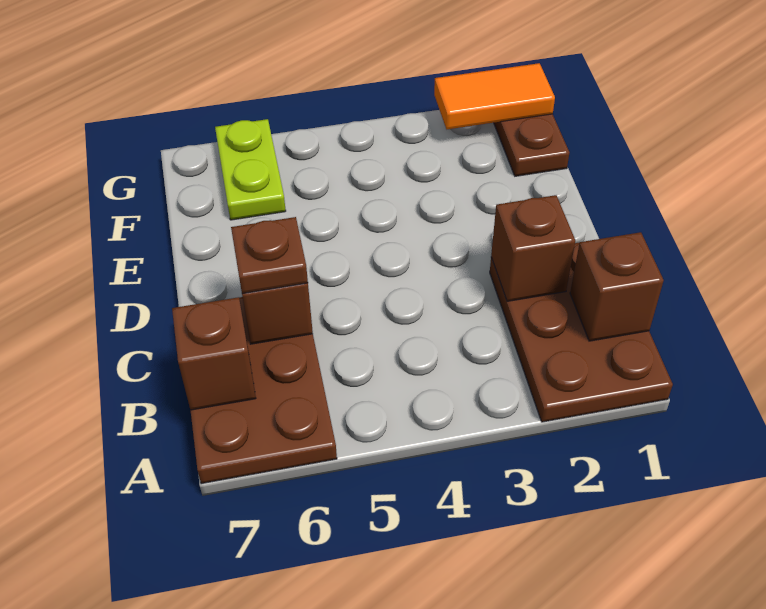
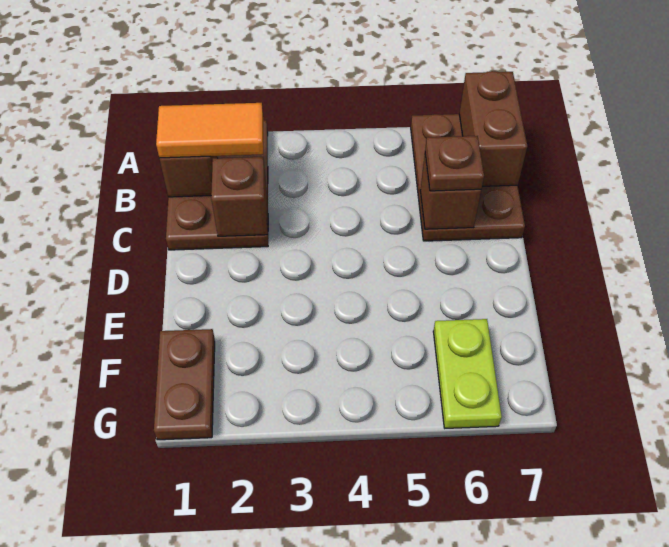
brown 1x1 brick [172,297,256,410] -> brown 1x2 brick [459,71,527,186]
orange 1x2 tile [434,63,555,129] -> orange 1x2 tile moved to [156,103,263,158]

